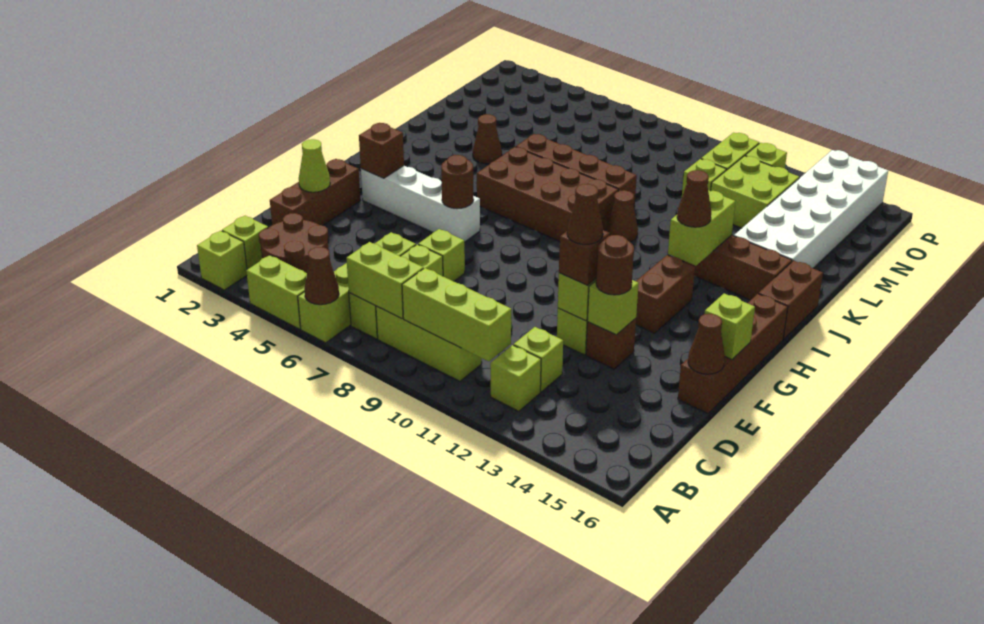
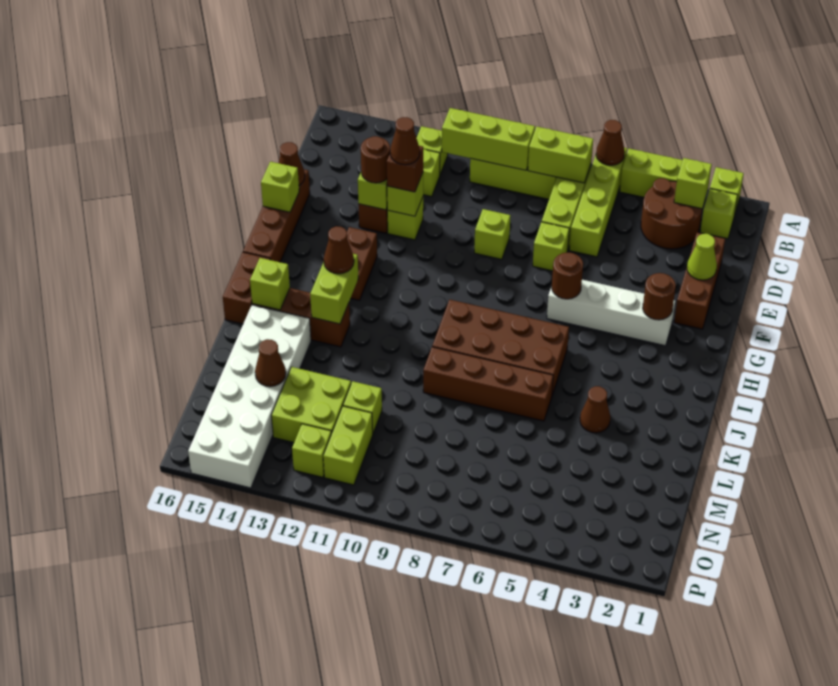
none -> lime 1x1 brick [674,158,712,209]
none -> lime 1x1 brick [474,209,511,259]
brown 1x1 brick [359,123,404,178] -> brown 1x1 round brick [643,273,676,320]
brown 1x1 cone [606,190,638,242] -> brown 1x1 cone moved to [255,339,286,387]
none -> lime 1x1 brick [250,258,290,310]

